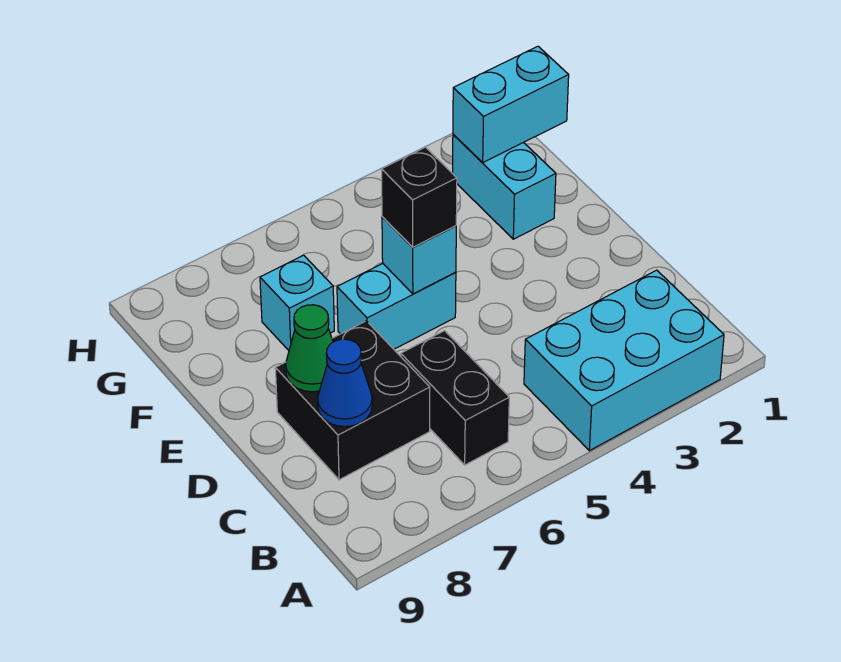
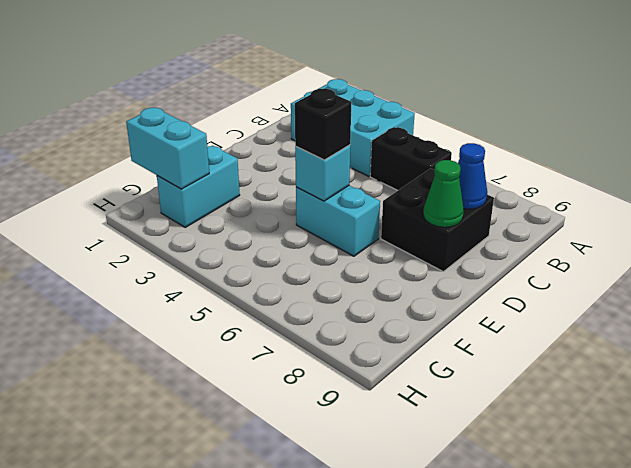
black 1x2 brick [401,331,509,465] -> black 1x2 brick turned to [370,127,452,190]
cyan 1x1 brick [260,255,334,350] -> none

